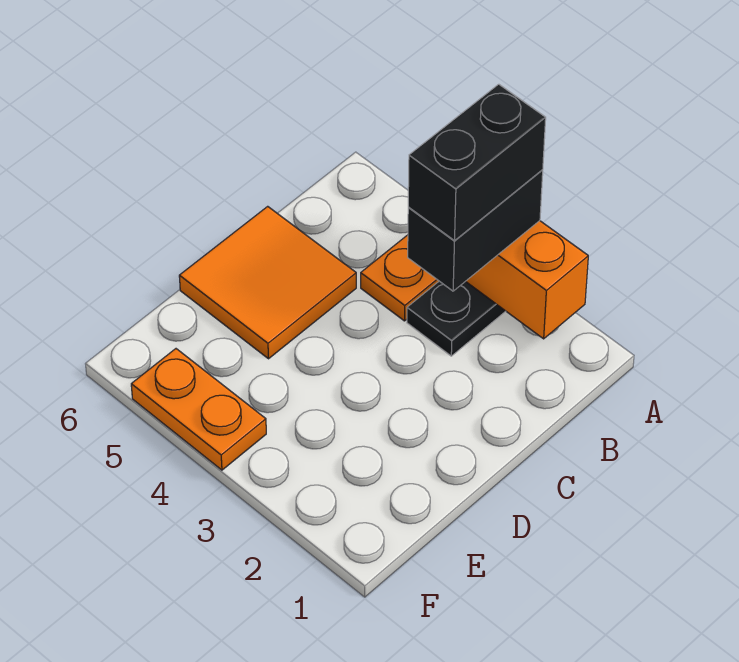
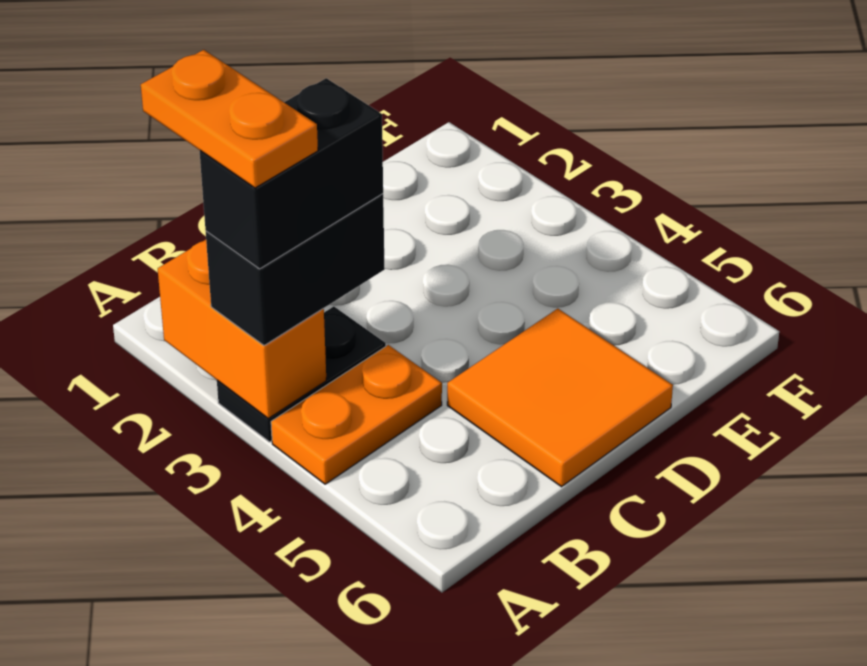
orange 1x2 plate [131,349,266,470] -> orange 1x2 plate moved to [141,50,318,188]

